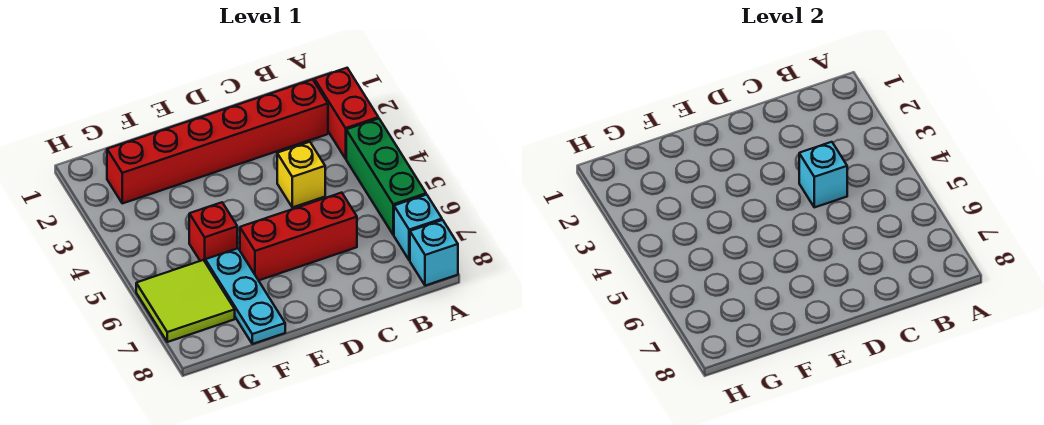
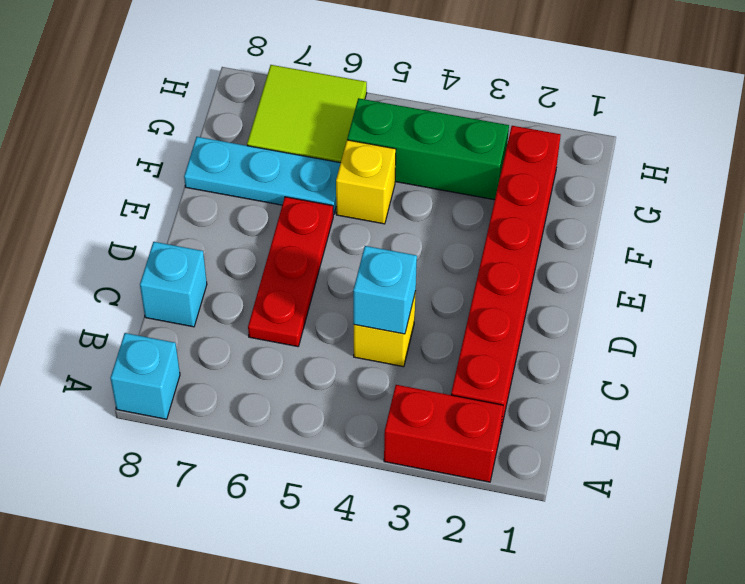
green 1x3 brick [346,118,426,235] -> green 1x3 brick moved to [347,98,509,200]
cyan 1x1 brick [394,195,442,260] -> cyan 1x1 brick moved to [140,242,207,327]
red 1x3 brick [240,193,357,280] -> red 1x3 plate [248,197,333,347]
red 1x1 brick [189,202,237,261] -> yellow 1x1 brick [336,140,396,224]

